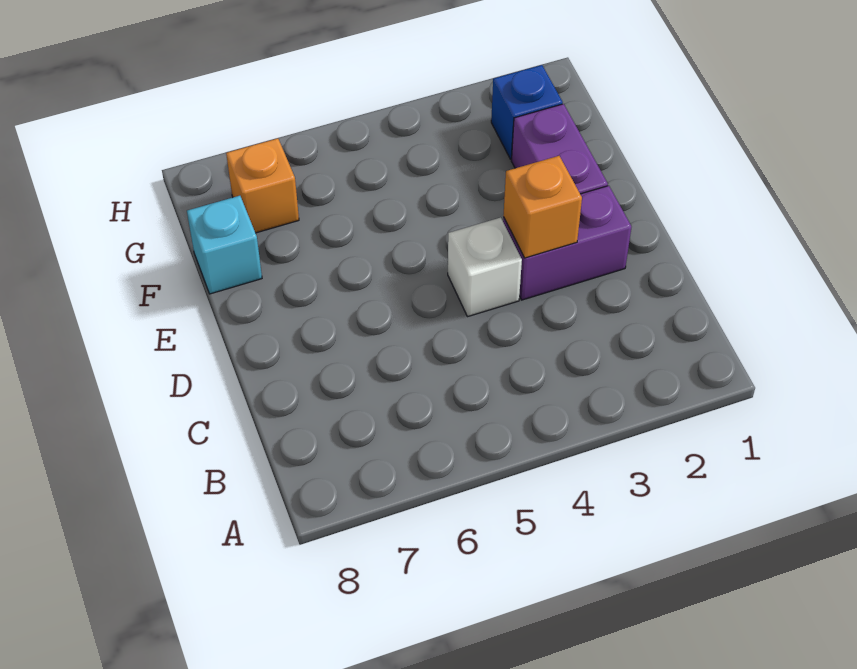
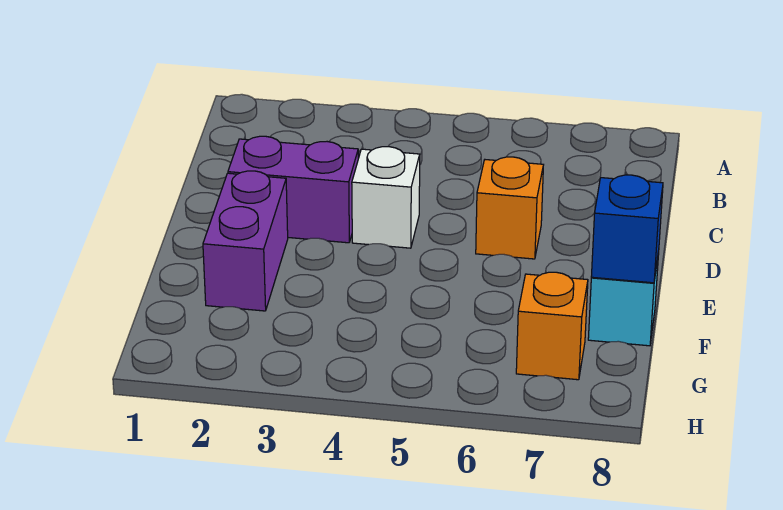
orange 1x1 brick [503,156,582,258] -> orange 1x1 brick moved to [476,157,543,259]
blue 1x1 brick [491,65,563,159] -> blue 1x1 brick moved to [591,175,663,283]

